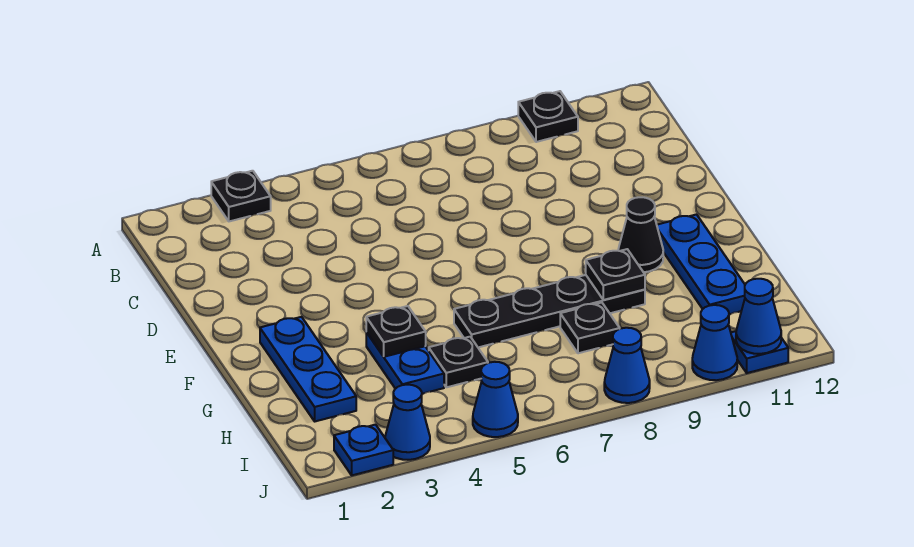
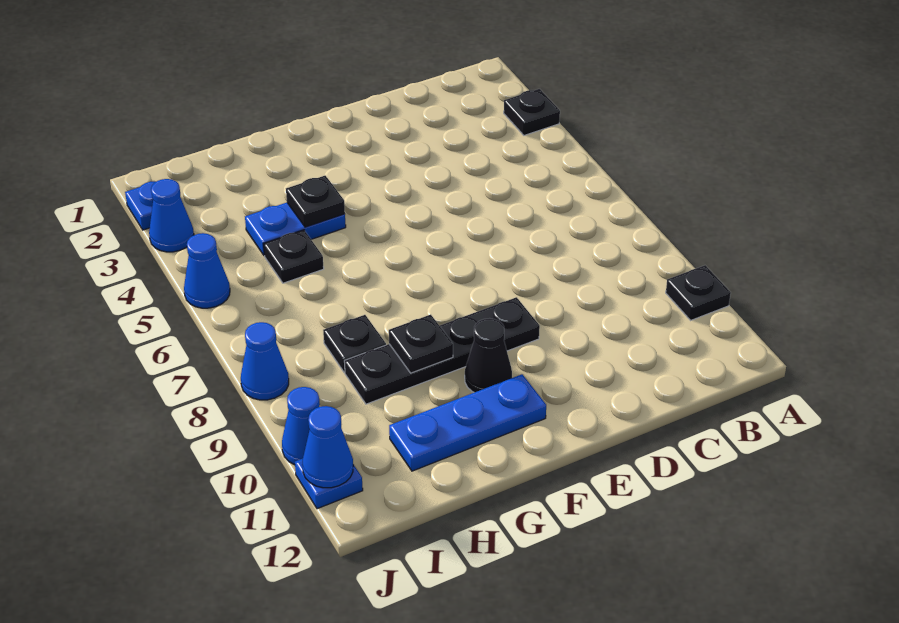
blue 1x3 plate [260,317,356,421] -> none
black 1x4 plate [454,275,645,347] -> black 1x4 plate turned to [344,297,540,404]

